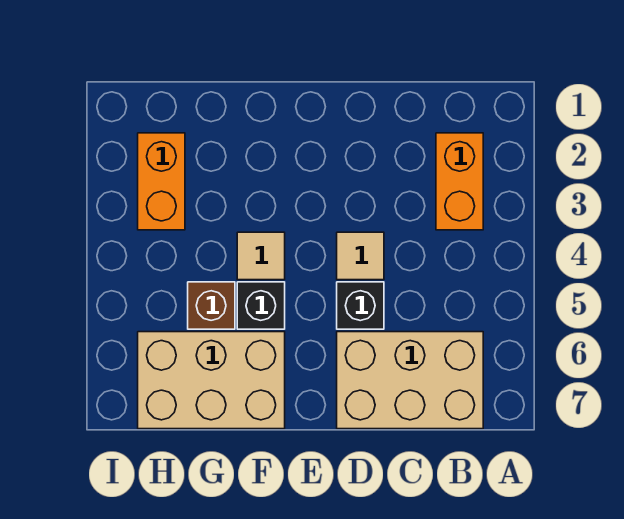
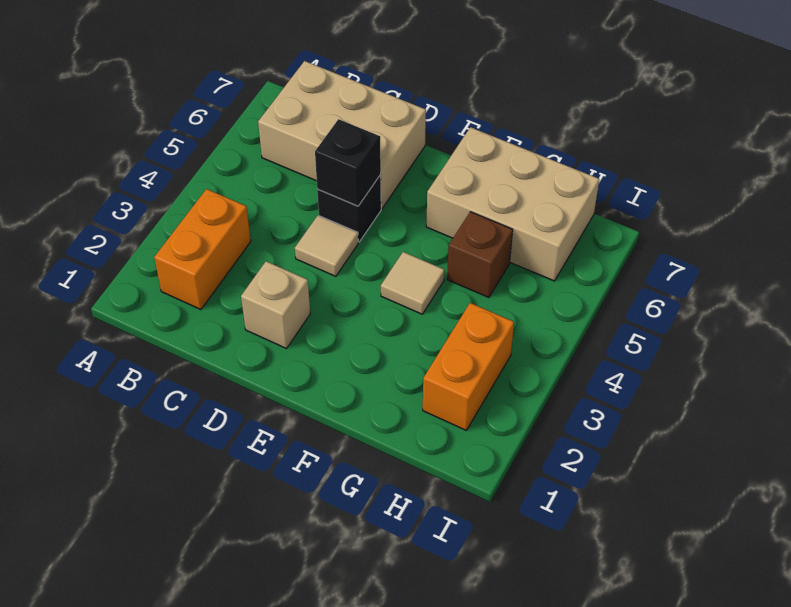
none -> tan 1x1 brick [241,261,310,349]
black 1x1 brick [237,282,285,329] -> black 1x1 brick moved to [315,119,381,206]

